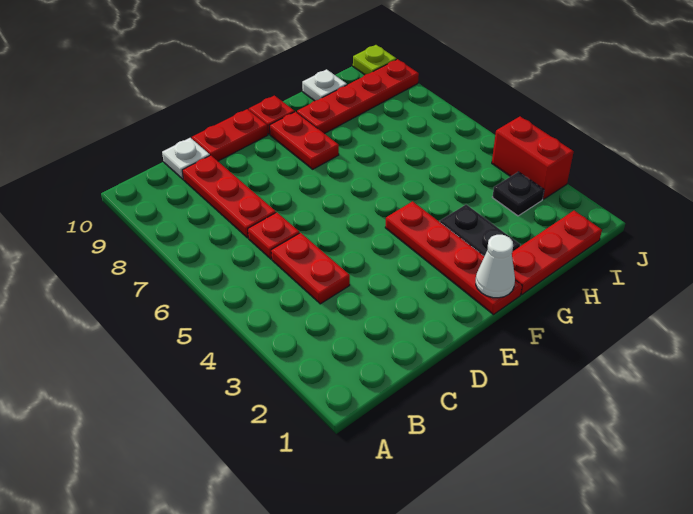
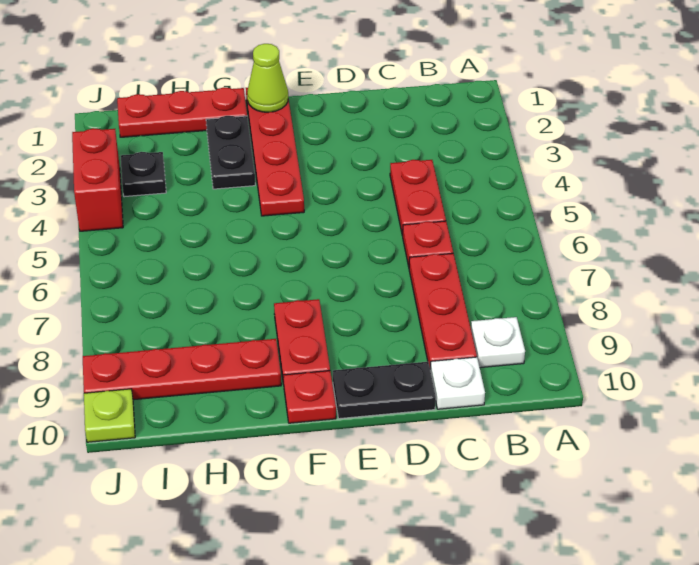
red 1x2 plate [192,109,268,161] -> black 1x2 plate [333,362,436,419]
white 1x1 cone [476,235,515,298] -> lime 1x1 cone [247,44,288,112]
white 1x1 plate [302,69,347,101] -> white 1x1 plate moved to [471,317,525,368]

